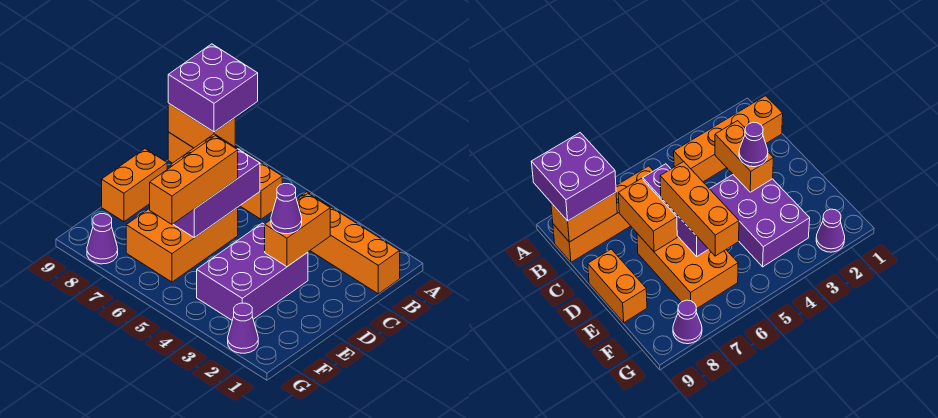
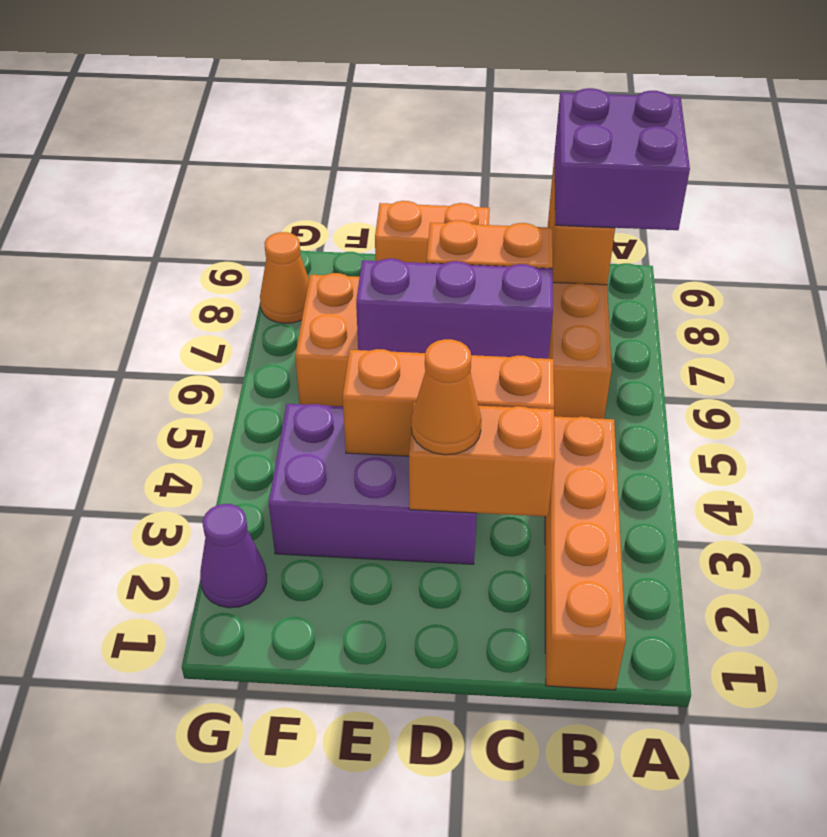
purple 1x1 cone [271,184,302,234] -> orange 1x1 cone [411,339,481,455]
orange 1x3 brick [150,136,238,224] -> orange 1x3 brick moved to [343,349,554,456]
purple 1x1 cone [87,214,118,264] -> orange 1x1 cone [260,232,309,323]

